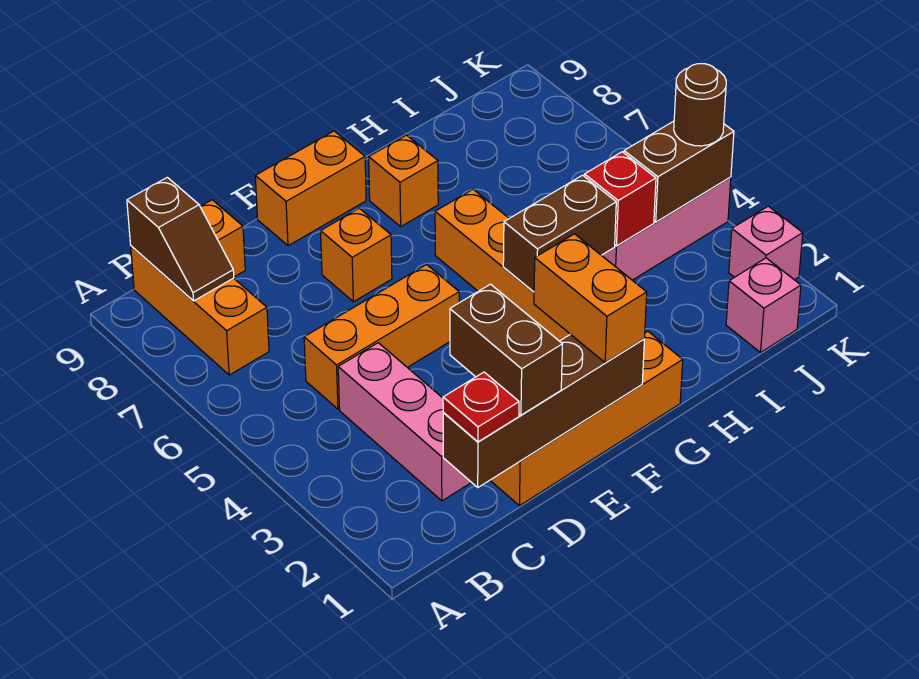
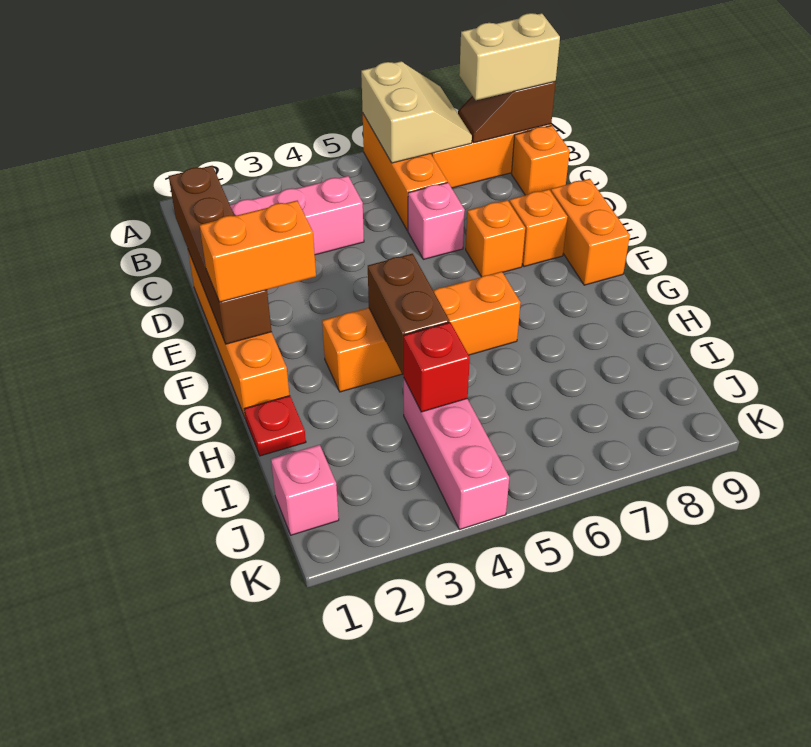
none -> tan 2x2 slope [361,61,472,163]
none -> tan 1x2 brick [459,13,560,100]
red 1x1 plate [443,372,519,442] -> red 1x1 plate moved to [244,396,306,456]
orange 1x3 brick [304,265,459,409] -> orange 1x3 brick moved to [363,114,447,231]
brown 1x2 brick [450,284,562,415] -> none
orange 1x1 brick [369,135,438,226] -> orange 1x1 brick moved to [509,189,567,267]
brown 1x2 brick [624,121,734,222] -> none
pink 1x1 brick [729,206,803,280] -> pink 1x1 brick moved to [408,183,465,259]
brown 1x1 round brick [674,64,726,146] -> none

